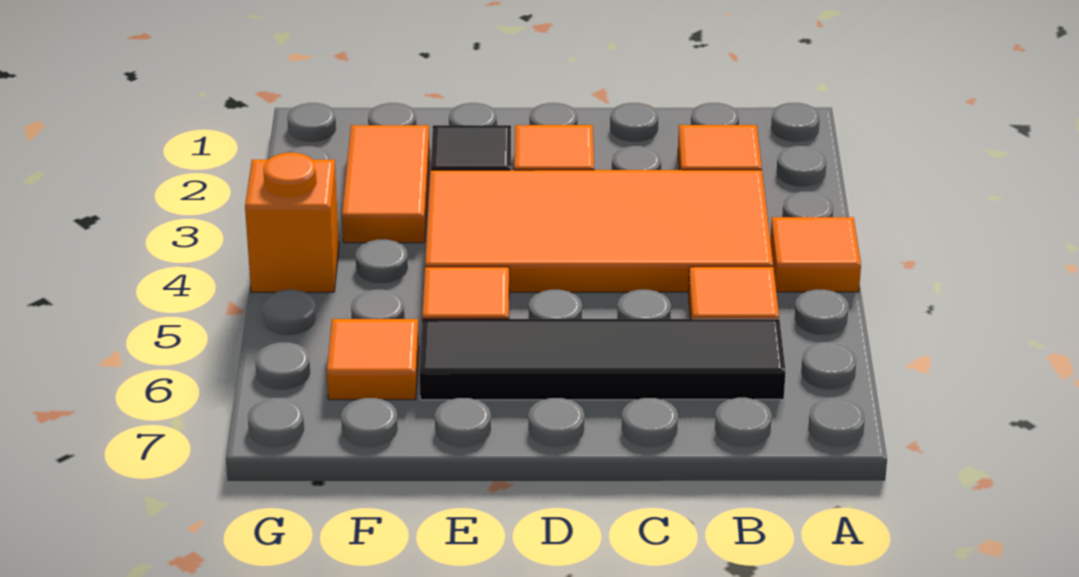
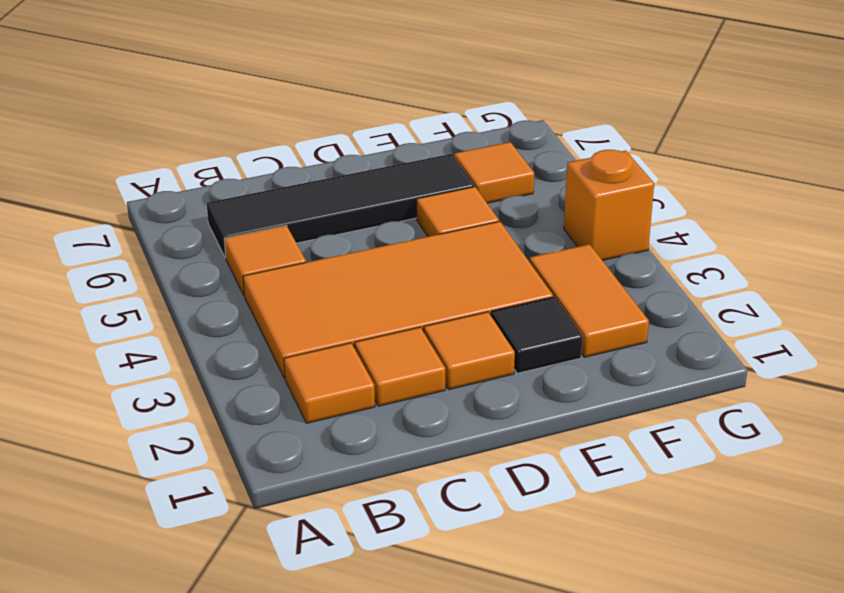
orange 1x1 tile [770,217,861,292] -> orange 1x1 tile moved to [355,327,445,406]

